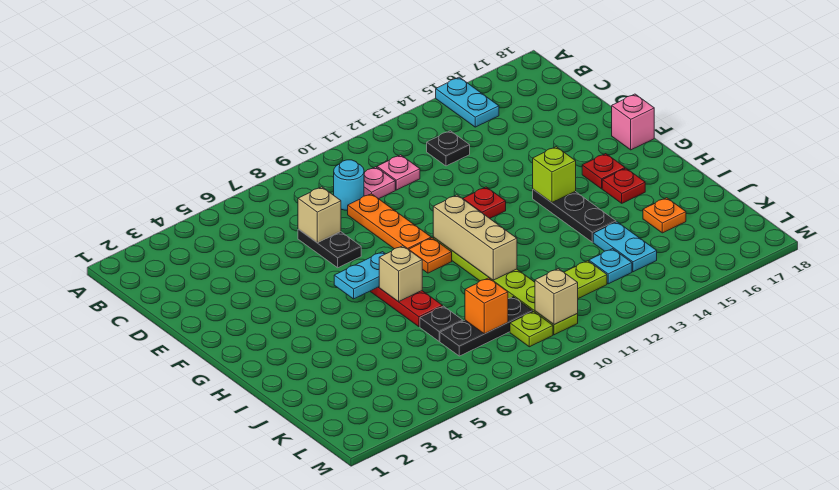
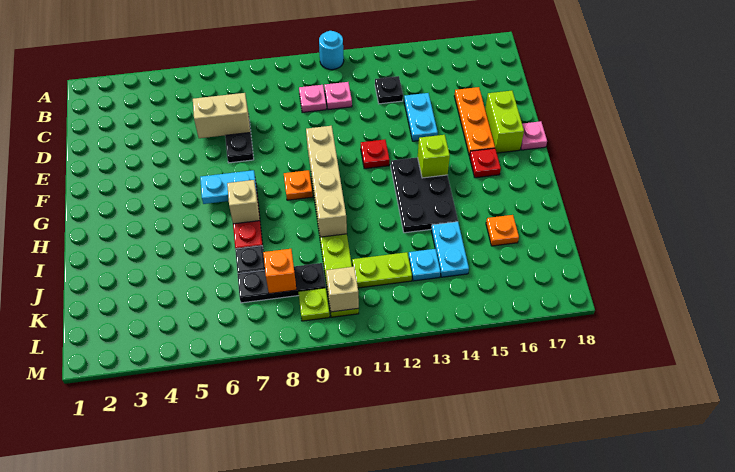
cyan 1x2 plate [436,77,499,127] -> cyan 1x2 plate moved to [404,93,438,141]
cyan 1x1 round brick [334,160,364,211] -> cyan 1x1 round brick moved to [319,31,344,70]
tan 1x1 brick [298,187,341,243] -> tan 1x2 brick [193,93,250,138]
orange 1x3 plate [348,194,431,250] -> orange 1x3 plate moved to [454,87,495,156]
none -> lime 1x2 brick [485,91,524,153]
pink 1x1 brick [612,94,654,150] -> pink 1x1 plate [521,121,547,150]
tan 1x3 brick [433,195,517,280] -> tan 1x4 brick [306,126,347,237]
black 1x3 plate [533,189,616,242] -> black 2x3 plate [391,157,458,233]
red 1x1 plate [602,168,645,203] -> none

